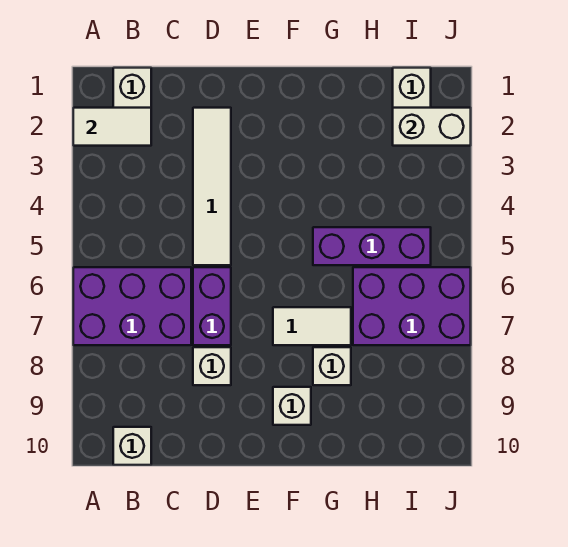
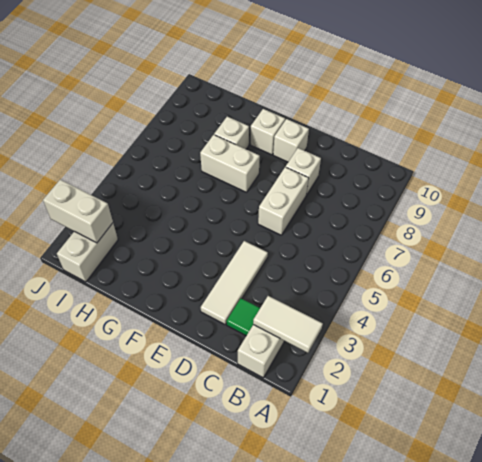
purple 2x3 brick [73,267,191,345] -> none
white 1x1 brick [113,427,151,465] -> white 1x1 brick moved to [273,119,309,162]
none -> green 1x1 tile [226,298,260,336]
white 1x4 tile [193,108,231,265] -> white 1x3 tile [201,241,268,324]
purple 1x2 brick [193,267,231,345] -> white 1x2 brick [258,167,309,235]
white 1x2 tile [273,307,351,345] -> white 1x2 brick [200,135,260,192]
purple 1x3 brick [313,227,431,265] -> none
purple 2x3 brick [353,267,471,345] -> none

